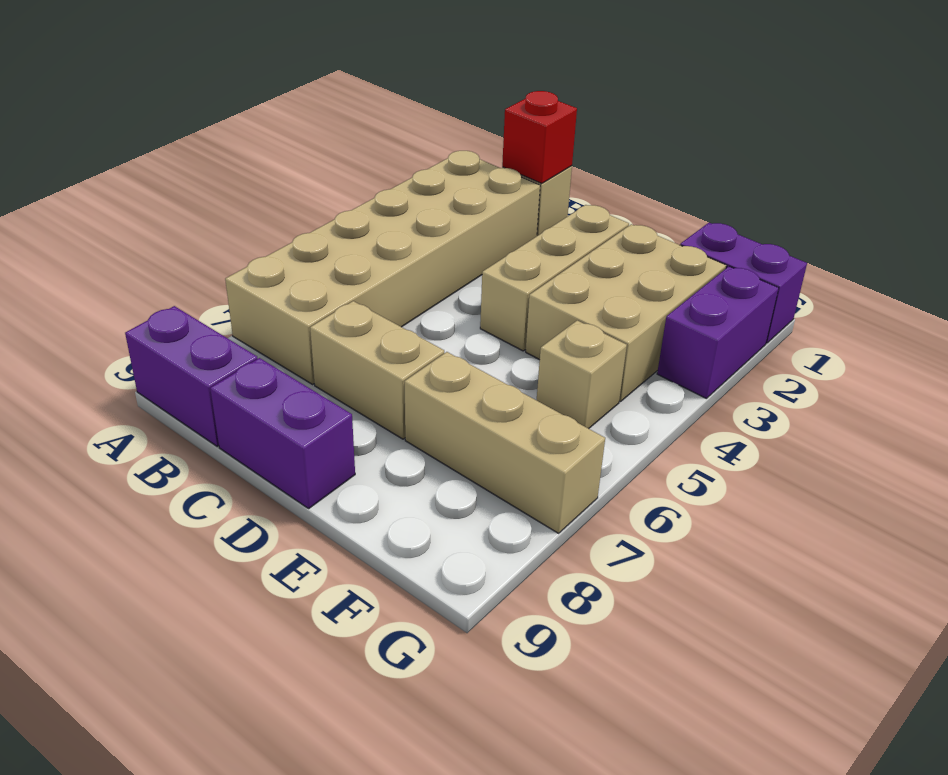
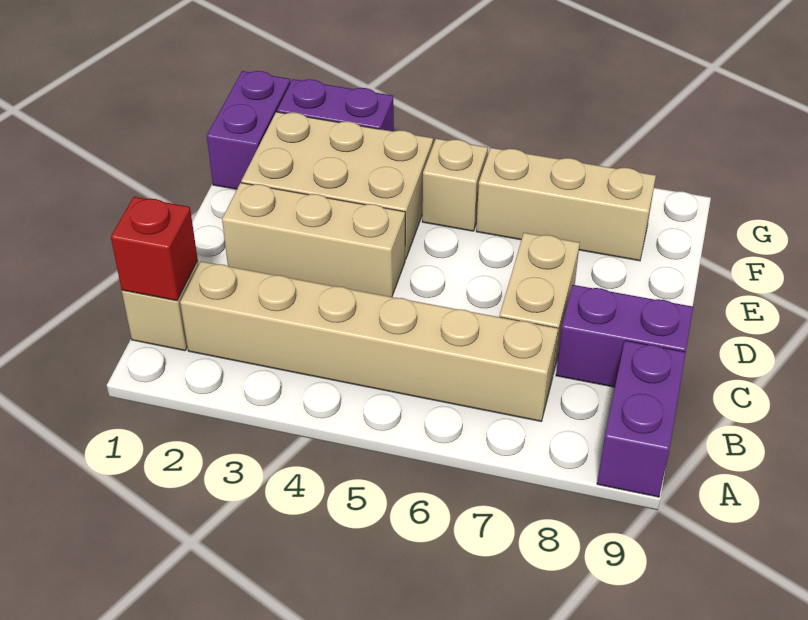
tan 2x6 brick [225,151,540,384] -> tan 1x6 brick [180,261,558,421]
purple 1x2 brick [210,358,355,508] -> purple 1x2 brick turned to [556,285,693,387]
tan 1x3 brick [404,352,605,533] -> tan 1x3 brick turned to [476,148,656,261]

